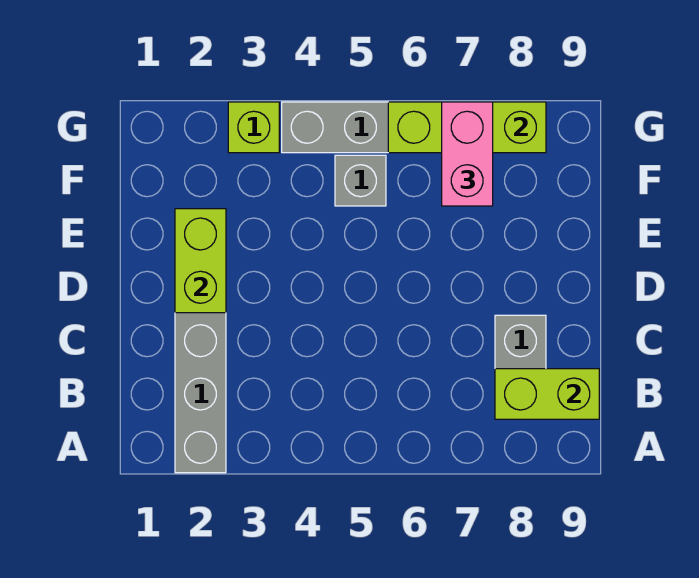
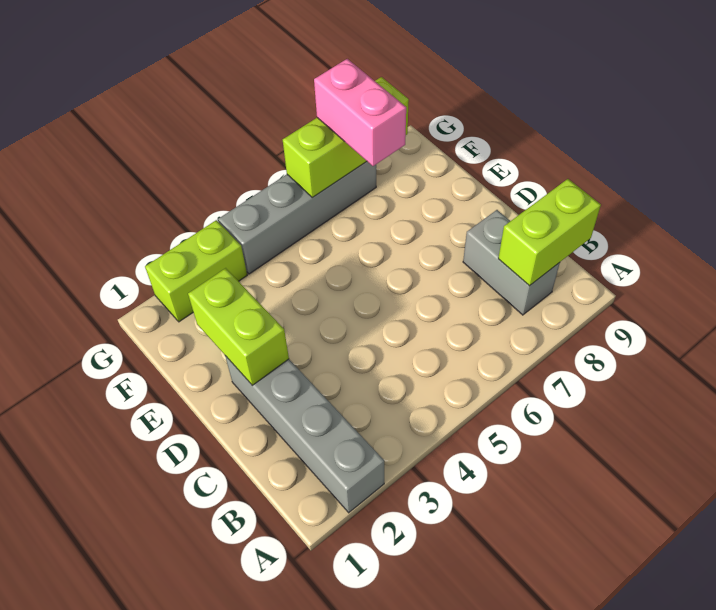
grey 1x1 brick [335,155,386,206] -> none
lime 1x1 brick [228,102,279,153] -> lime 1x2 brick [145,220,247,322]

